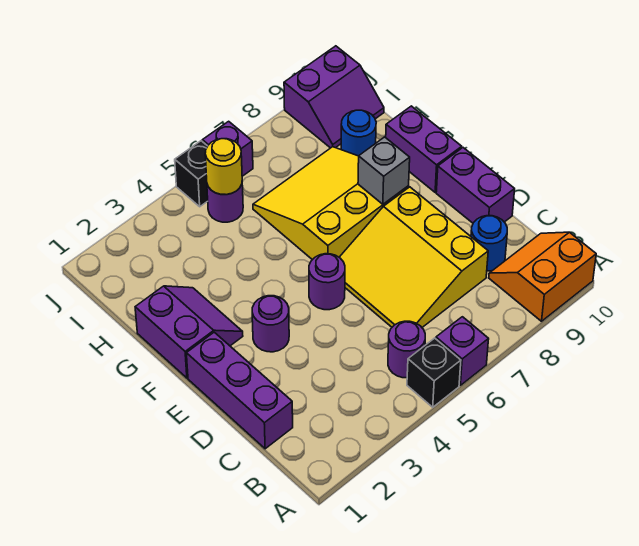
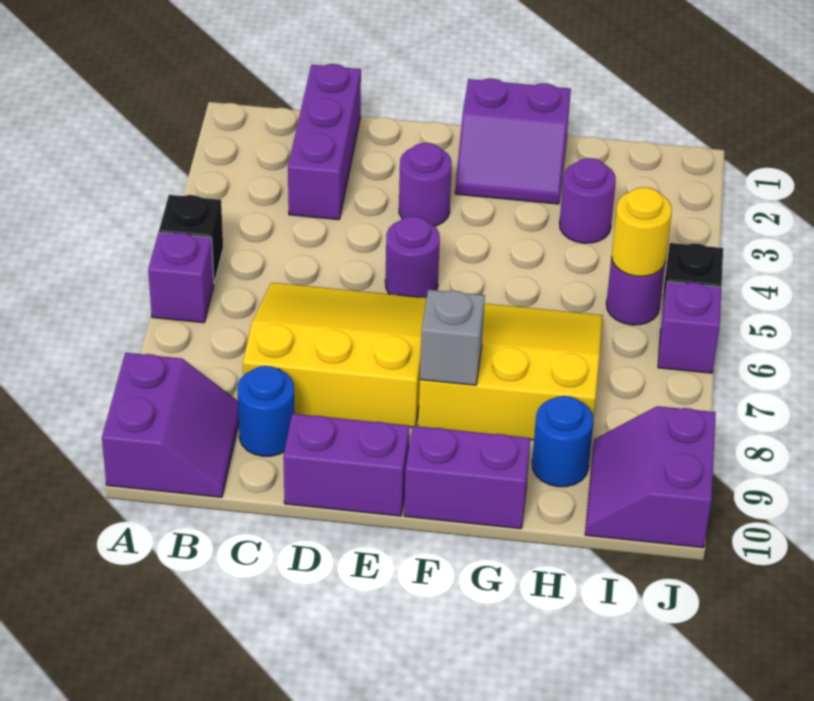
orange 2x2 slope [489,232,596,321] -> purple 2x2 slope [102,353,239,497]
purple 1x1 round brick [388,321,425,378] -> purple 1x1 round brick moved to [559,158,616,243]
purple 1x3 brick [186,332,293,449] -> purple 1x3 brick turned to [288,64,361,220]
yellow 3x3 slope [253,147,409,260] -> yellow 3x3 slope turned to [418,304,603,440]

